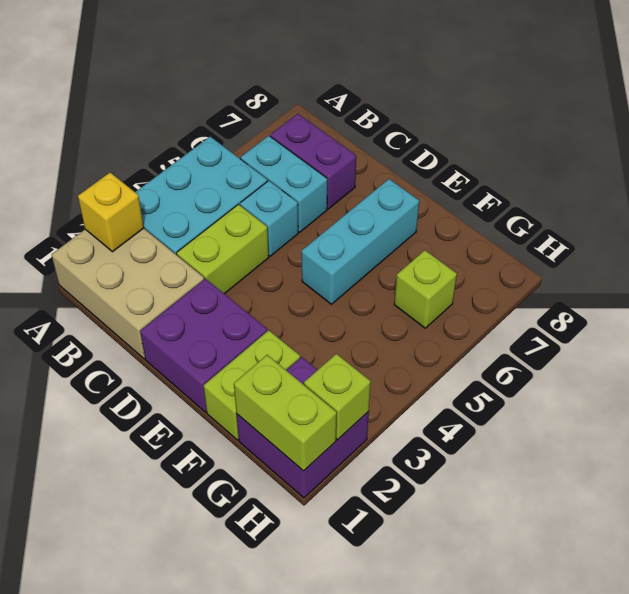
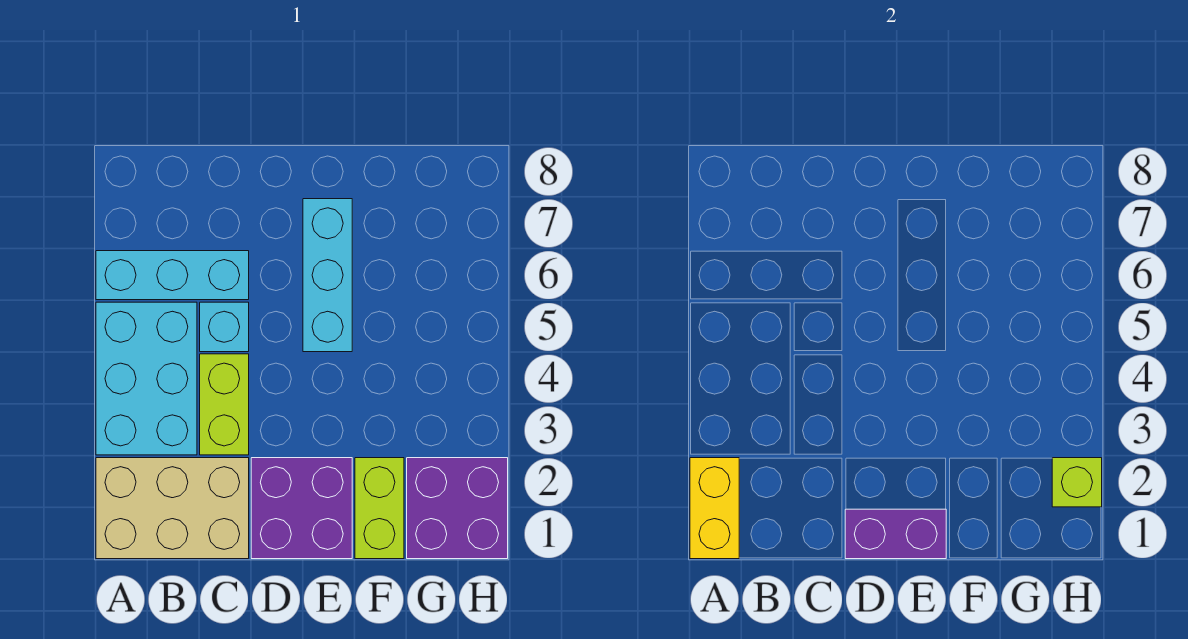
yellow 1x1 brick [78,173,144,252] -> yellow 1x2 brick [690,458,739,559]
cyan 1x2 brick [241,136,327,232] -> cyan 1x3 brick [96,251,249,300]
purple 1x2 brick [270,114,356,209] -> purple 1x2 brick moved to [845,509,946,559]
lime 1x2 brick [234,355,337,471] -> none
lime 1x1 brick [394,250,457,328] -> none

